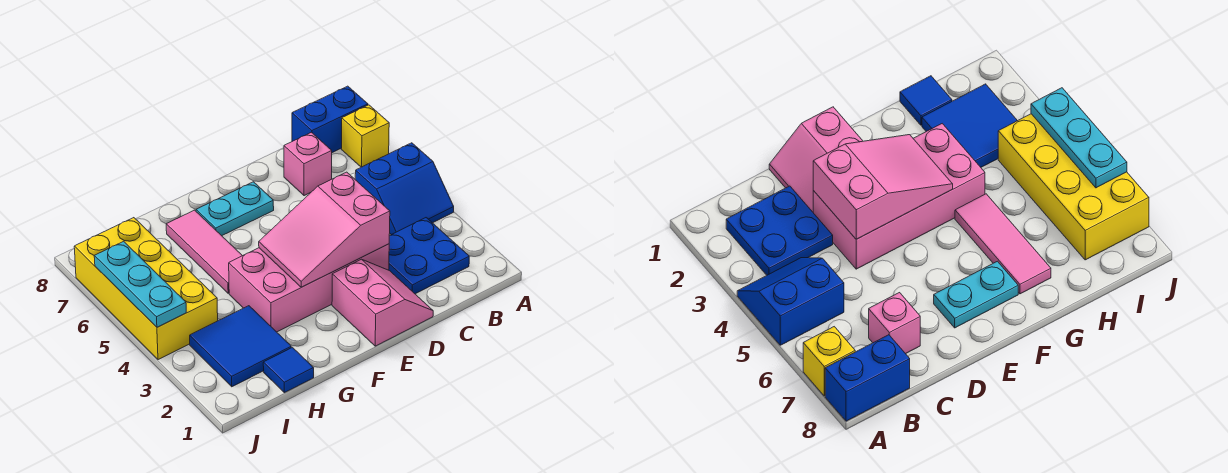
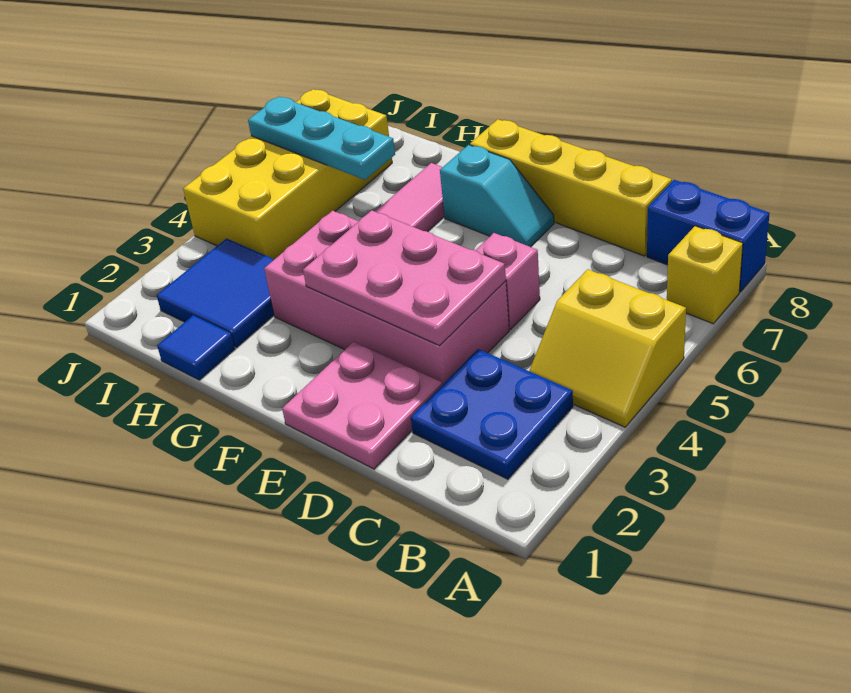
blue 2x2 slope [355,143,454,235] -> yellow 2x2 slope [529,269,686,427]
pink 1x1 brick [284,132,332,196] -> pink 1x1 brick moved to [475,233,540,329]
none -> yellow 1x4 brick [470,119,672,256]
pink 2x2 slope [332,259,433,346] -> pink 2x2 plate [282,342,442,469]
pink 2x3 slope [259,172,390,287] -> pink 2x3 plate [303,210,506,346]
cyan 1x2 plate [196,182,274,236] -> cyan 1x2 slope [440,145,554,247]
cyan 1x3 plate [94,241,186,327] -> cyan 1x3 plate turned to [248,97,395,180]

